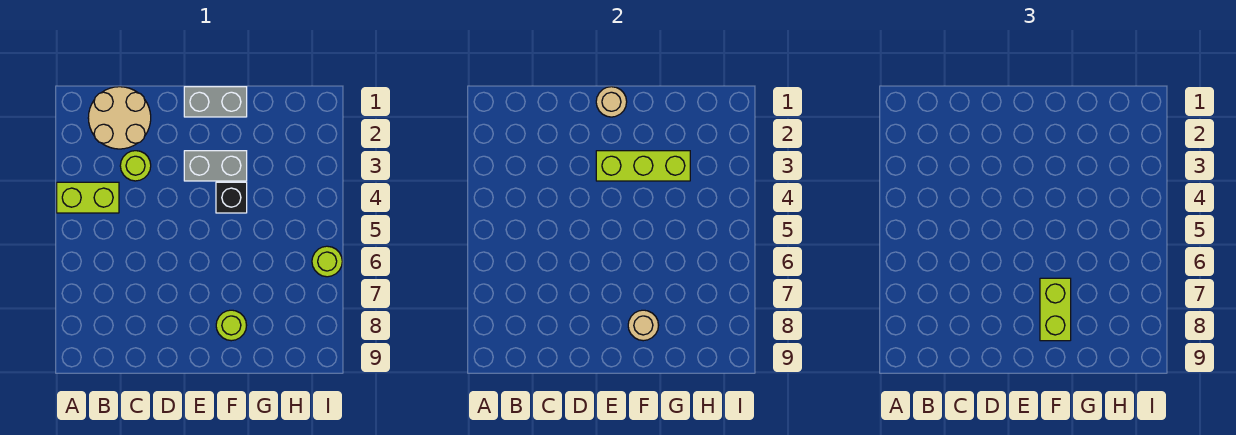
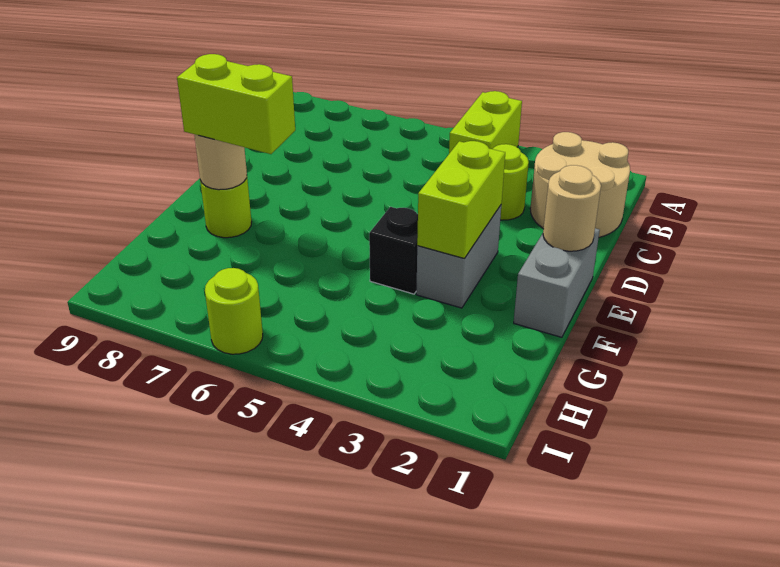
lime 1x3 brick [596,151,690,181] -> lime 1x2 brick [417,141,505,259]

